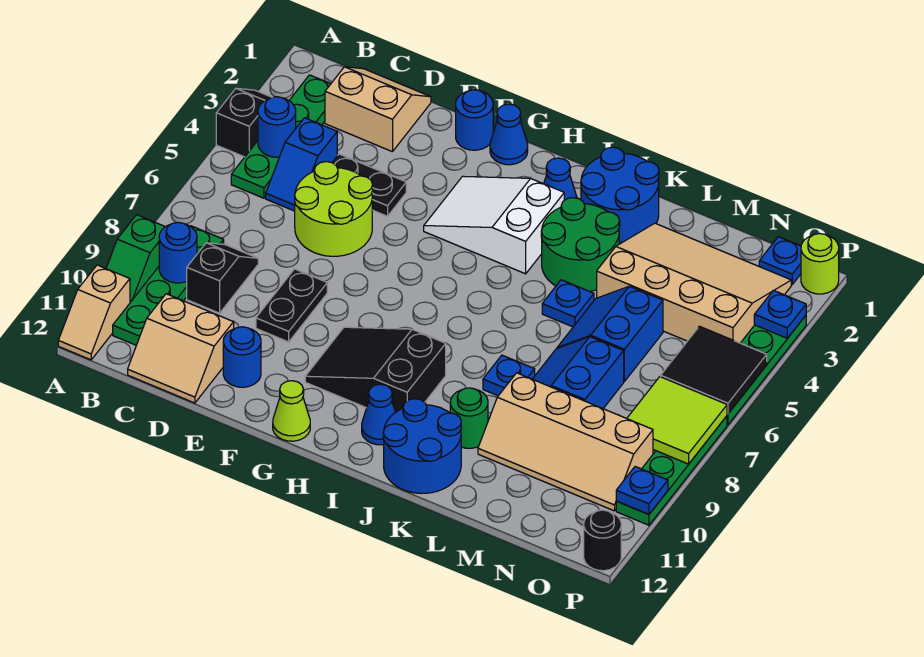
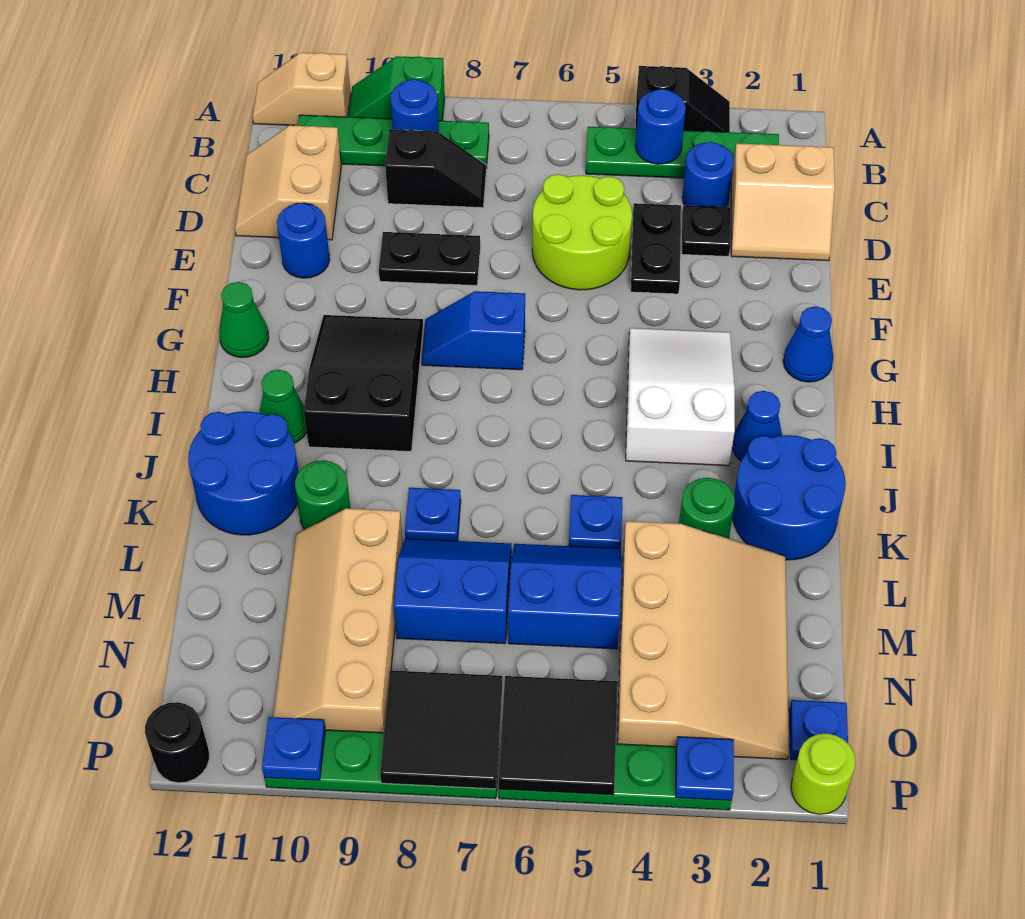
tan 2x2 slope [325,67,431,152] -> tan 2x2 slope turned to [731,143,835,261]
blue 1x2 slope [266,118,337,211] -> blue 1x2 slope moved to [422,291,525,370]
none -> black 1x1 plate [682,205,731,256]
blue 1x1 round brick [456,90,493,150] -> blue 1x1 round brick moved to [682,142,734,207]
lime 1x1 cone [273,381,310,441] -> green 1x1 cone [219,282,269,358]
blue 1x1 cone [362,384,396,445] -> green 1x1 cone [259,370,307,443]
green 2x2 round brick [541,198,620,291] -> green 1x1 round brick [679,478,735,538]
lime 2x2 tile [627,377,727,464] -> black 2x2 tile [380,670,502,789]

